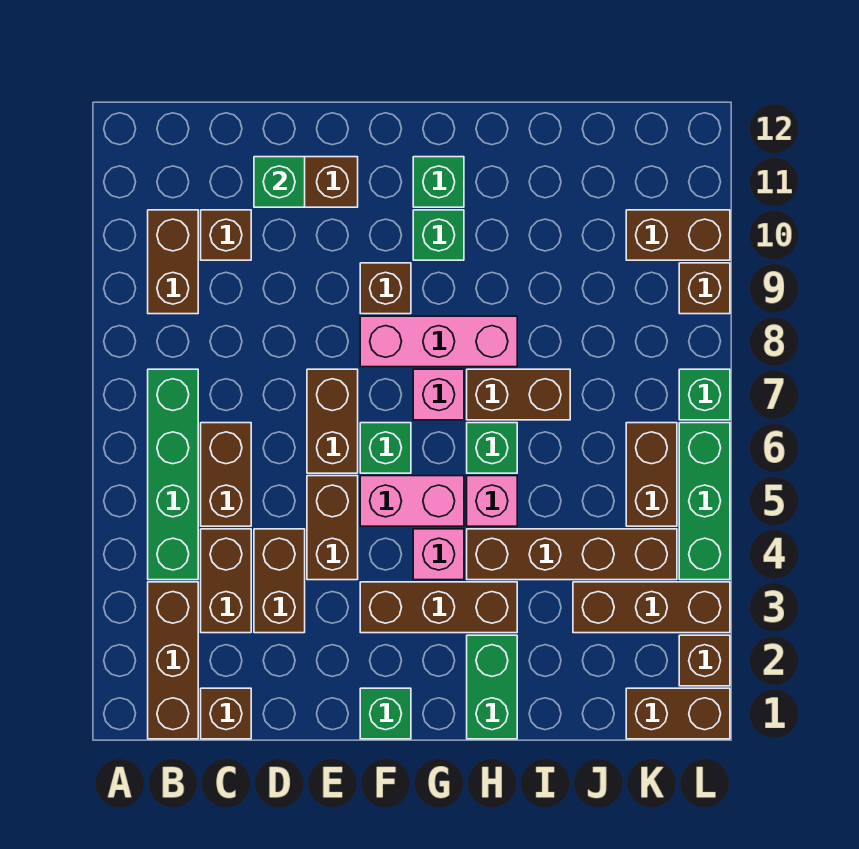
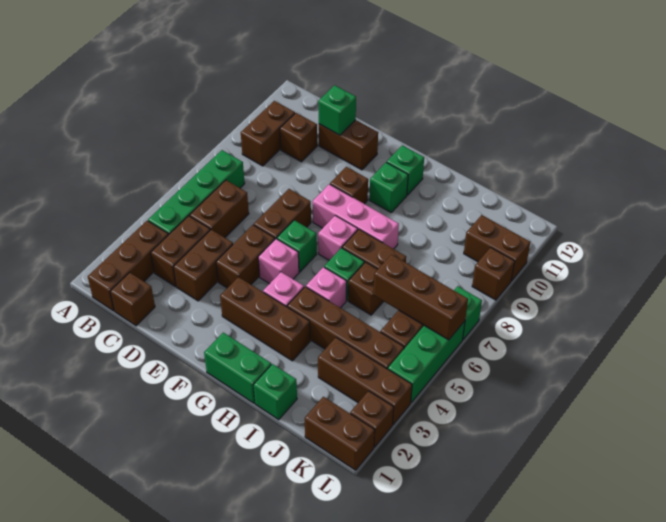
green 1x1 brick [360,688,411,739] -> green 1x1 brick moved to [253,364,297,420]
pink 1x2 brick [360,476,464,526] -> pink 1x1 brick [258,239,299,284]
green 1x2 brick [467,635,517,739] -> green 1x2 brick turned to [204,332,271,403]
none -> brown 1x1 brick [348,262,384,315]
none -> brown 1x3 brick [373,255,468,340]

